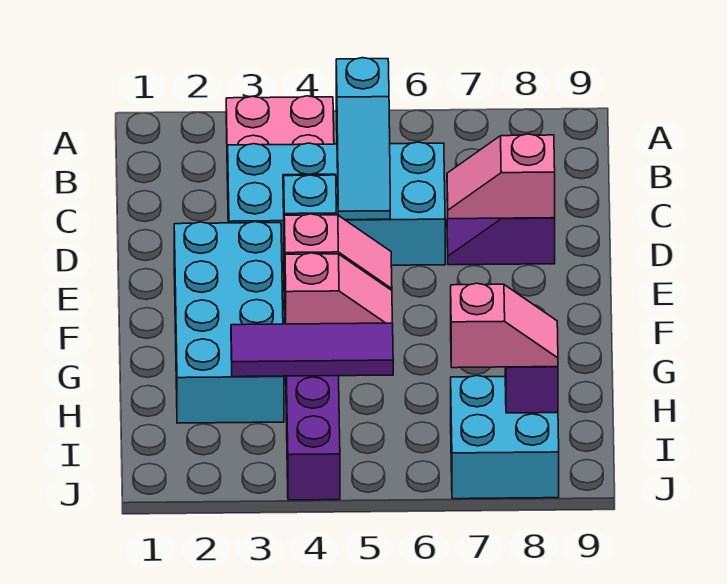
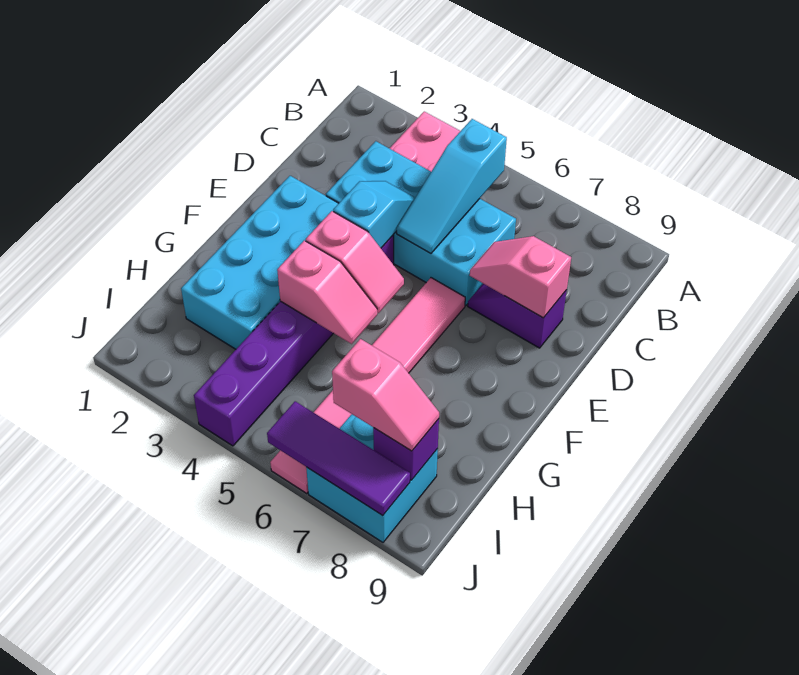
none -> pink 1x6 tile [270,278,465,493]
purple 1x3 tile [231,323,393,377] -> purple 1x3 tile moved to [267,401,410,516]

